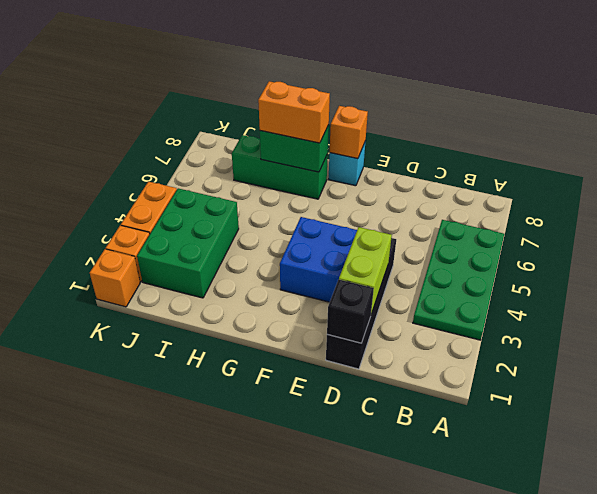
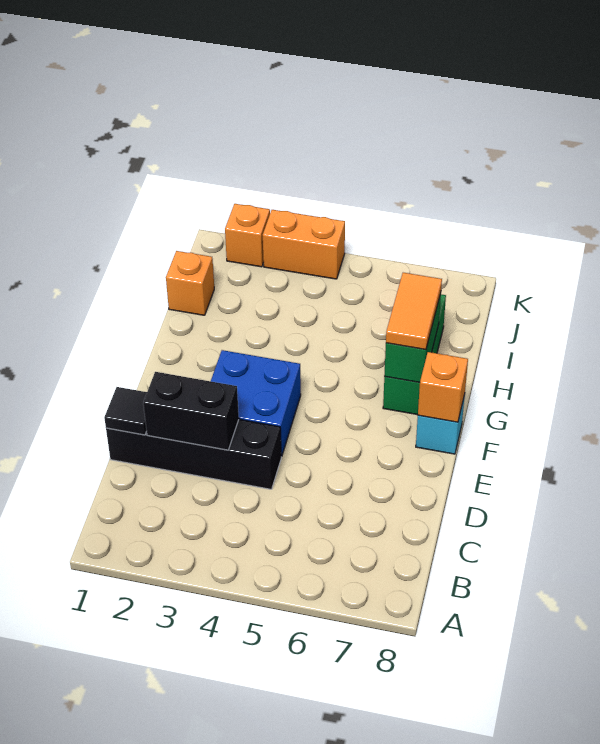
green 2x4 plate [413,220,504,340] -> none
black 1x1 brick [327,280,374,343] -> black 1x1 tile [104,387,147,435]
lime 1x2 brick [339,227,392,313] -> black 1x2 brick [143,372,239,450]
orange 1x2 brick [258,81,330,143] -> orange 1x2 tile [386,273,442,350]
green 2x3 brick [137,188,239,298] -> none
orange 1x1 brick [90,249,140,307] -> orange 1x1 brick moved to [166,251,214,315]

